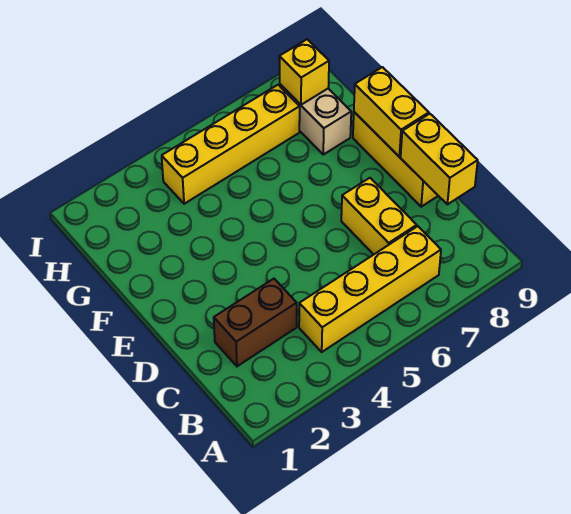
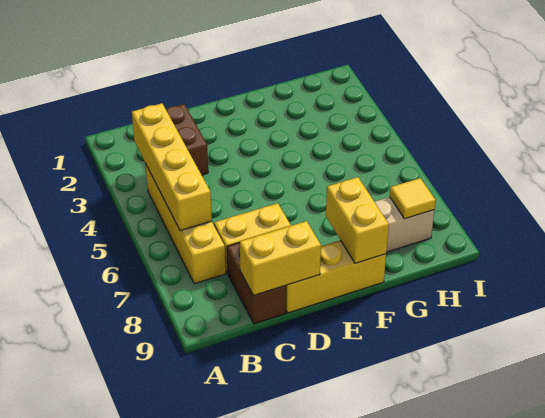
none -> brown 1x2 brick [227,243,286,324]
yellow 1x2 brick [354,67,429,157] -> yellow 1x2 brick turned to [326,177,389,263]
yellow 1x4 brick [162,85,300,204] -> yellow 1x4 brick moved to [132,103,212,231]
yellow 1x1 brick [279,39,329,105] -> yellow 1x1 tile [390,178,436,219]

